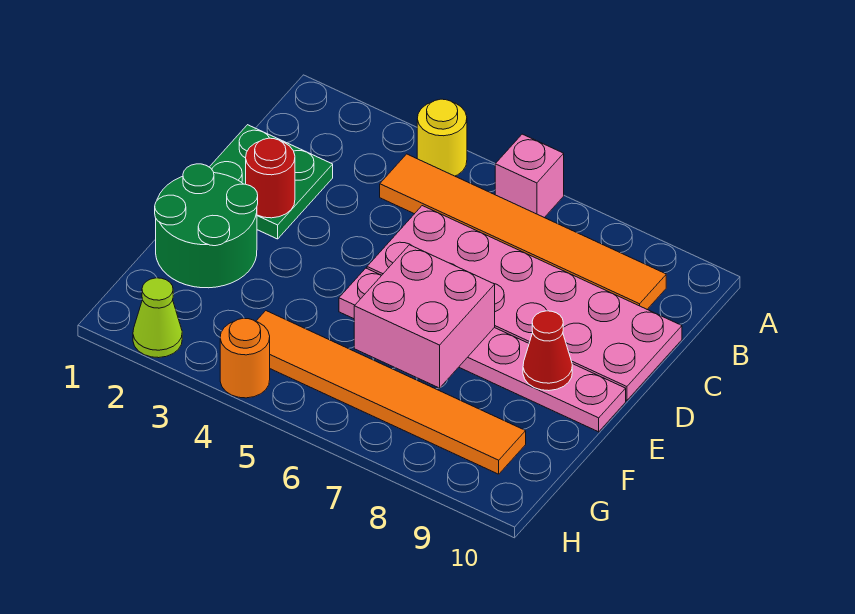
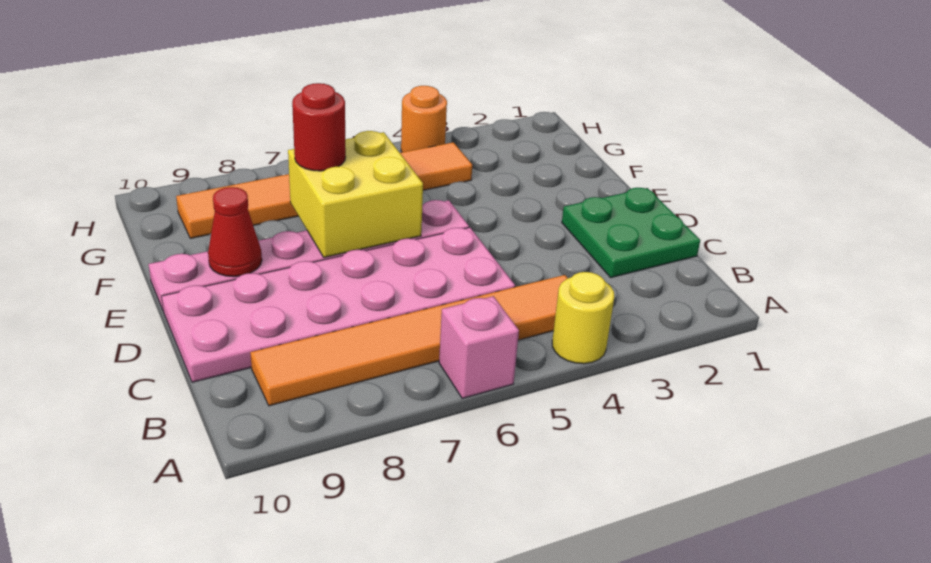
red 1x1 round brick [246,138,295,218] -> red 1x1 round brick moved to [292,83,346,171]
green 2x2 round brick [155,164,258,288] -> none
pink 2x2 brick [354,245,495,388] -> yellow 2x2 brick [288,131,423,258]
lime 1x1 cone [133,278,182,358] -> none

